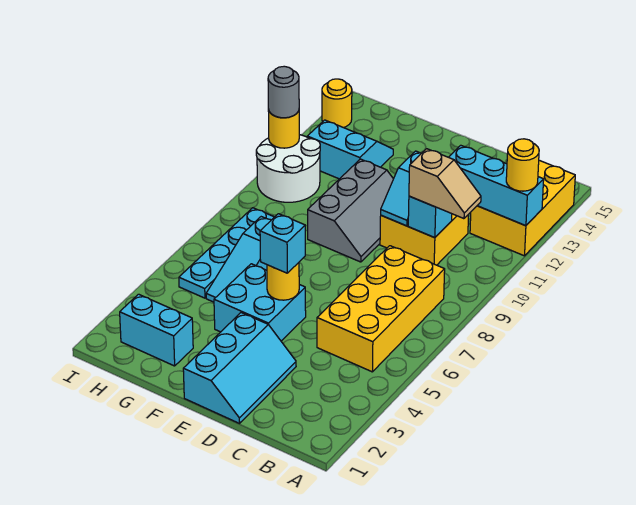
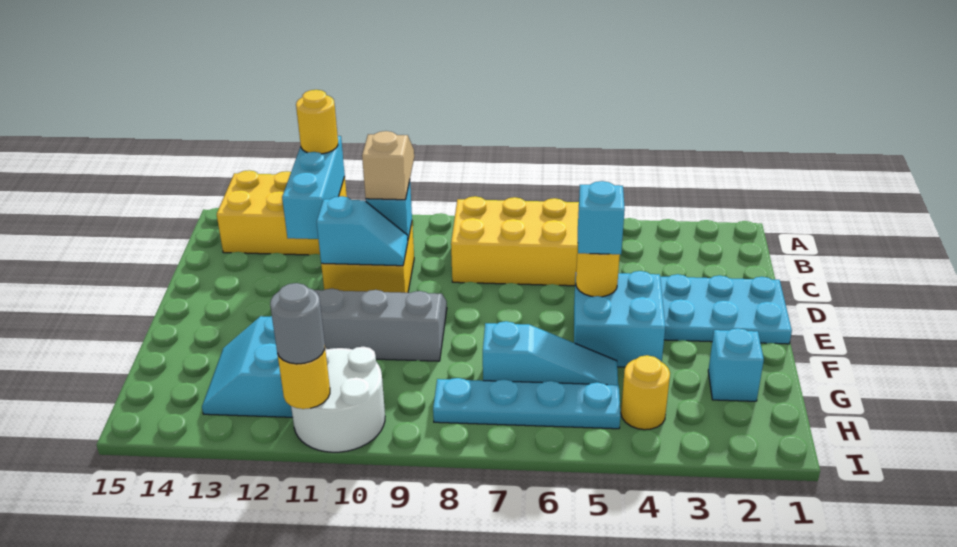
cyan 2x3 slope [183,313,296,423] -> cyan 2x3 plate [660,274,792,344]
cyan 1x2 brick [120,294,193,366] -> cyan 1x1 brick [708,328,764,401]
yellow 1x1 round brick [322,79,352,128] -> yellow 1x1 round brick moved to [621,355,670,430]

